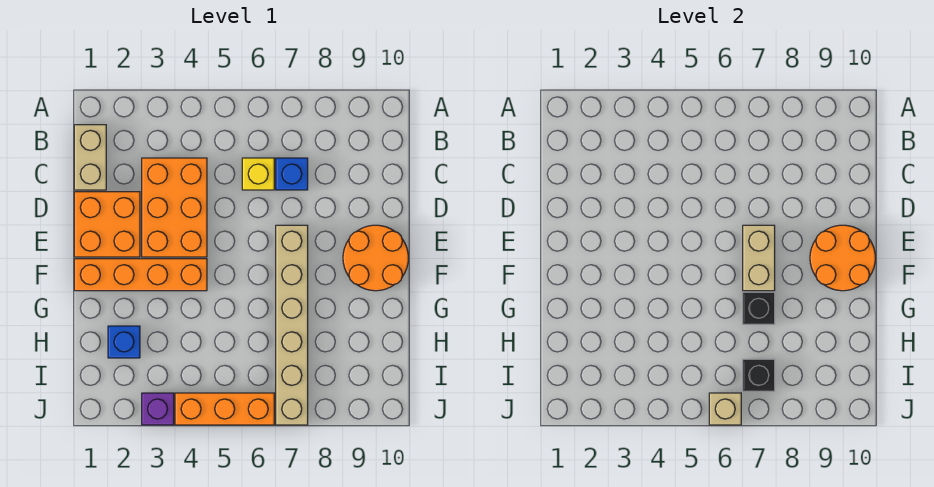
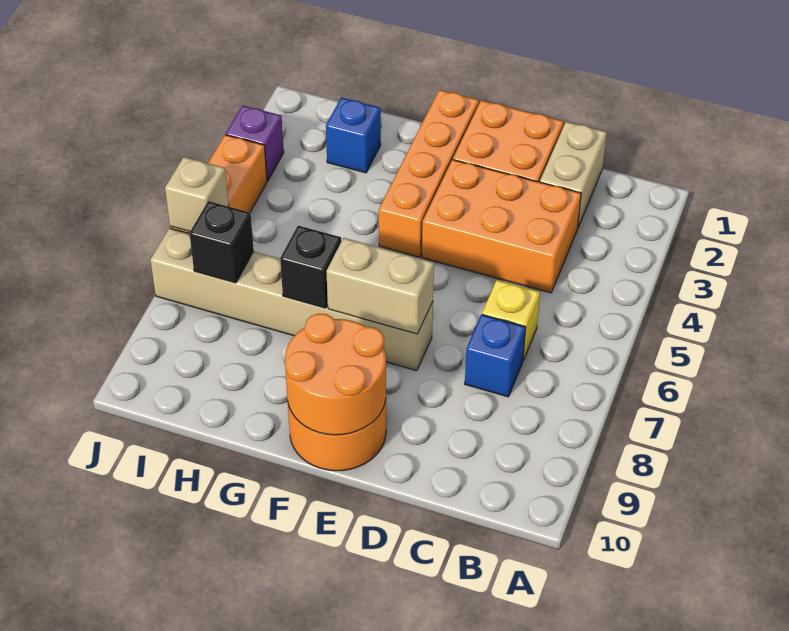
tan 1x2 brick [74,125,106,190] -> tan 1x2 brick turned to [540,122,607,227]

